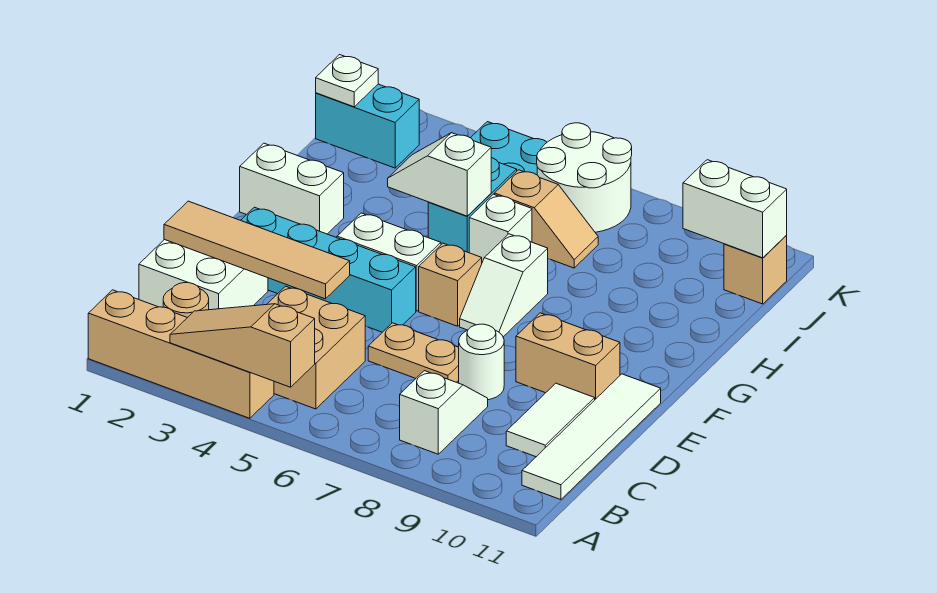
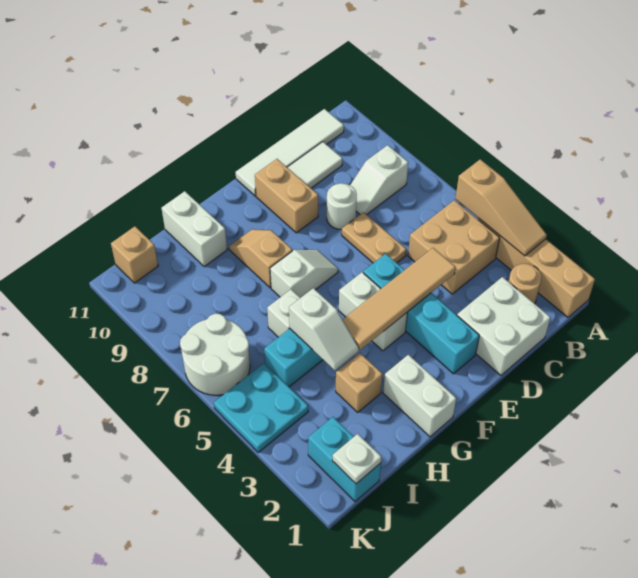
tan 1x4 tile [164,201,350,299] -> tan 1x4 tile turned to [342,248,455,350]
tan 1x1 brick [419,243,482,326] -> tan 1x1 brick moved to [336,353,382,412]
tan 1x2 slope [494,170,598,268] -> tan 1x2 slope moved to [229,229,292,288]
white 1x2 brick [683,160,787,258] -> white 1x2 brick moved to [162,191,227,266]

